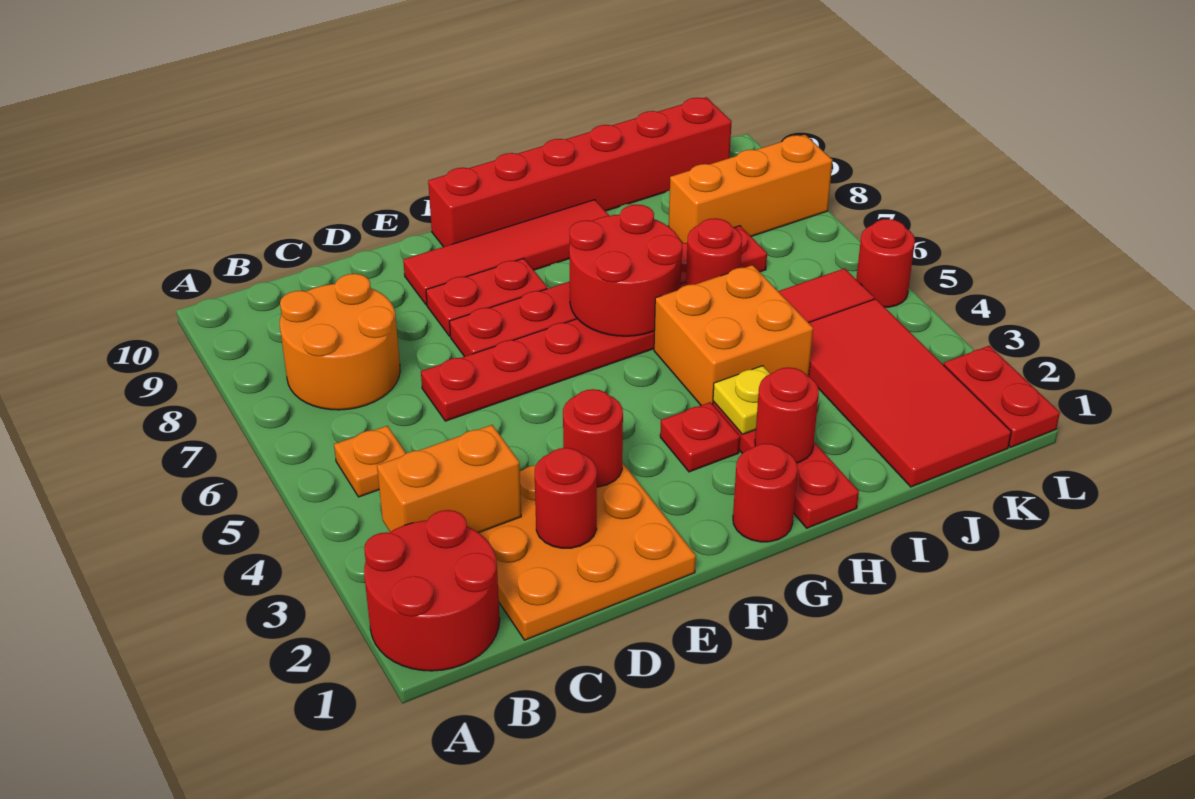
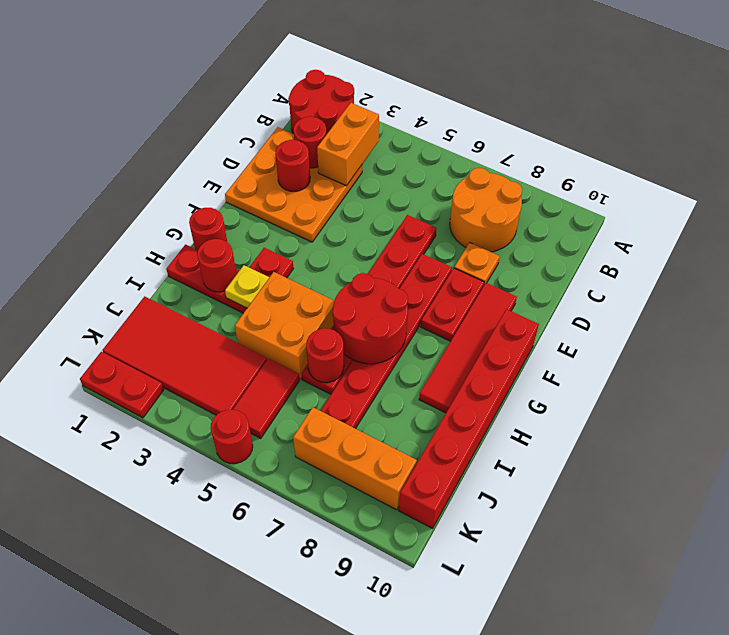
orange 1x1 plate [334,426,406,497] -> orange 1x1 plate moved to [454,243,500,285]
red 1x1 round brick [563,389,623,487] -> red 1x1 round brick moved to [294,116,327,168]
orange 1x3 brick [669,135,832,243] -> orange 1x3 brick turned to [293,407,417,510]

